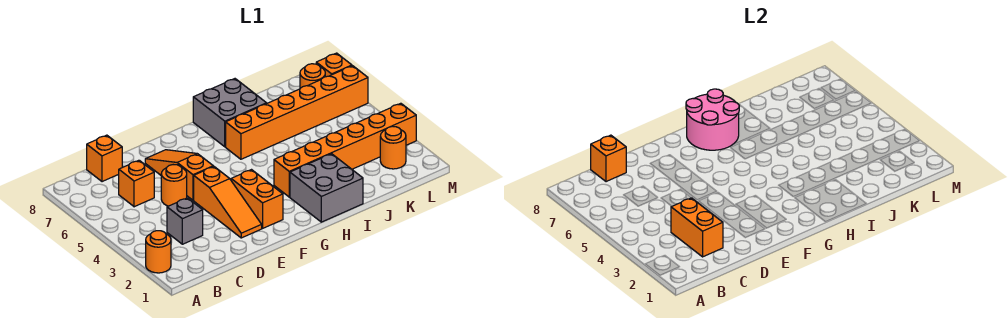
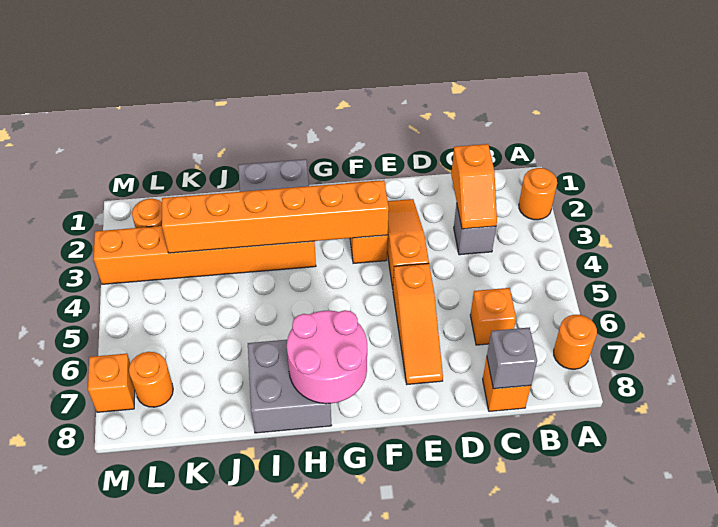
orange 1x2 brick [671,198,723,257] -> orange 1x2 slope [451,144,497,229]
orange 1x1 brick [591,135,626,182] -> grey 1x1 brick [487,327,537,389]
orange 1x1 round brick [161,165,187,206] -> orange 1x1 round brick moved to [554,315,597,369]
orange 1x6 brick [226,66,368,159] -> orange 1x6 brick moved to [162,180,389,253]

